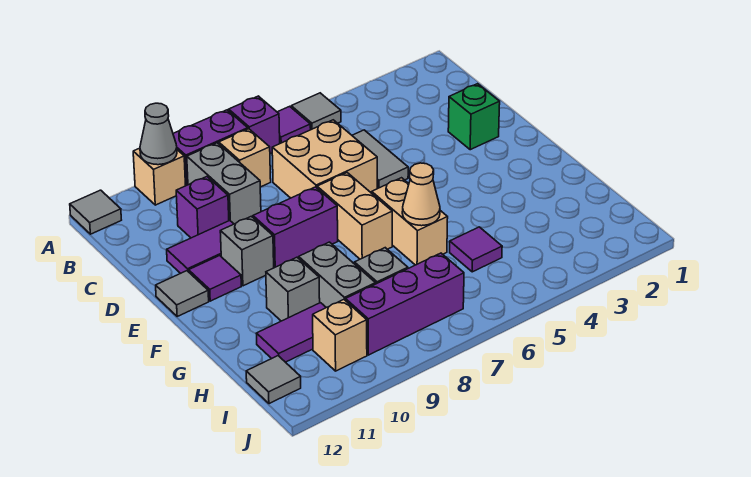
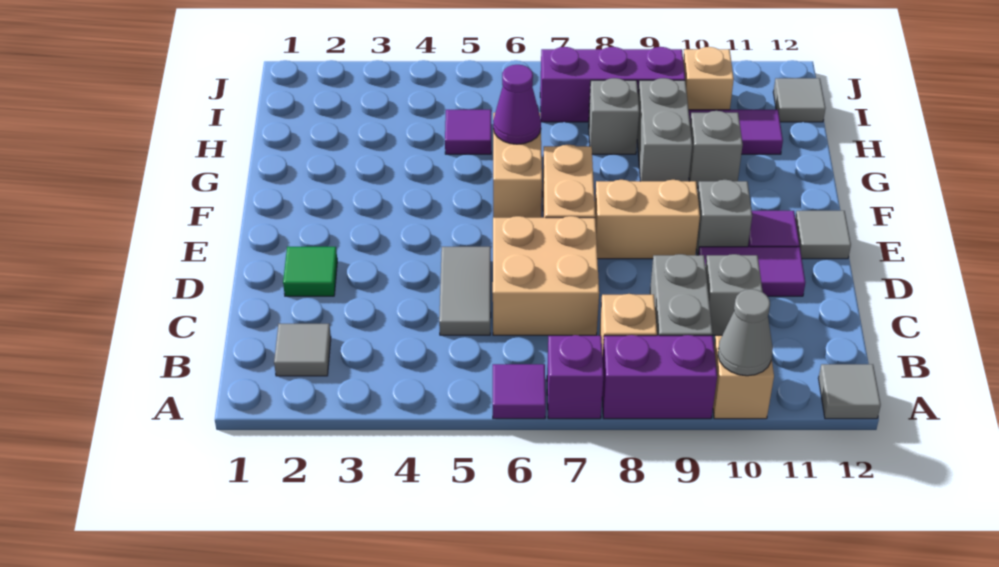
grey 1x1 tile [291,93,341,130] -> grey 1x1 tile moved to [274,324,331,376]
purple 1x1 brick [176,177,229,238] -> grey 1x1 brick [705,254,763,335]
green 1x1 brick [448,84,500,150] -> green 1x1 tile [283,247,337,296]
purple 1x2 brick [253,187,338,268] -> tan 1x2 brick [595,180,700,259]
tan 1x1 cone [402,163,440,226] -> purple 1x1 cone [493,65,541,144]

